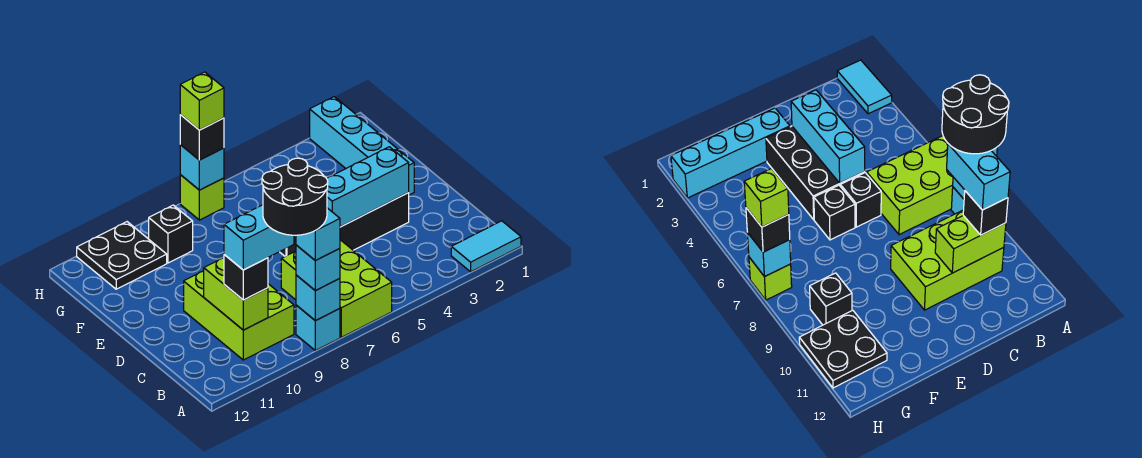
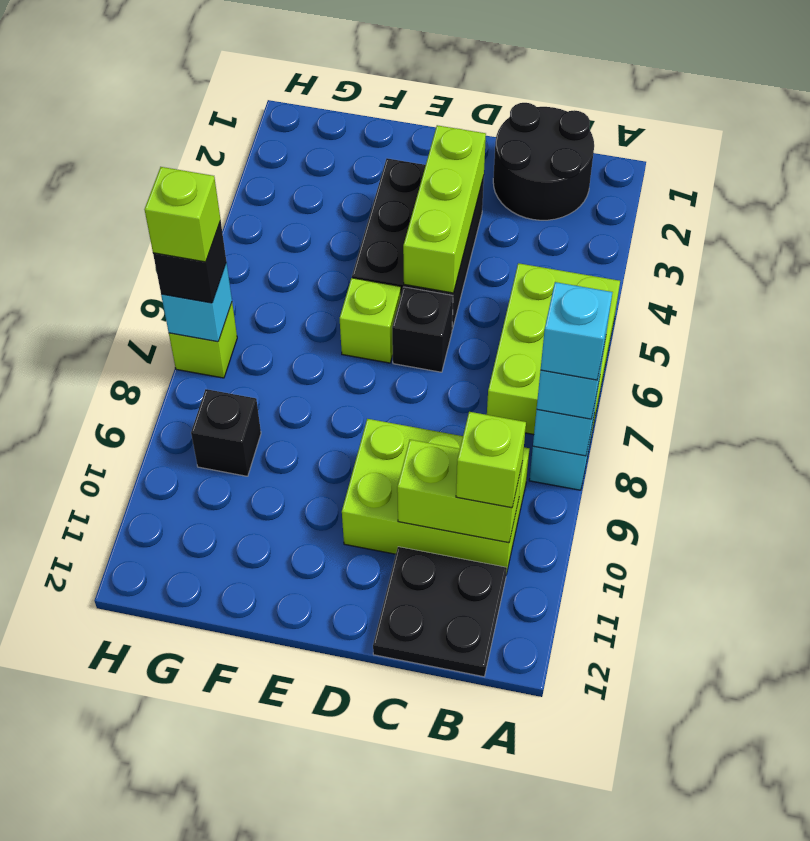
cyan 1x2 tile [451,221,521,272] -> none
lime 2x3 brick [281,240,392,337] -> lime 2x3 brick turned to [487,263,620,436]
black 2x2 round brick [262,158,328,235] -> black 2x2 round brick moved to [493,103,594,220]
cyan 1x2 brick [224,205,294,270] -> none
black 1x1 brick [224,255,268,300] -> lime 1x1 brick [456,412,526,508]
cyan 1x3 brick [327,147,409,227] -> lime 1x3 brick [403,125,486,293]
cyan 1x4 brick [310,97,414,195] -> none
black 1x1 brick [814,185,855,240] -> lime 1x1 brick [340,278,401,363]
black 2x2 plate [77,222,167,289] -> black 2x2 plate moved to [373,547,507,677]

